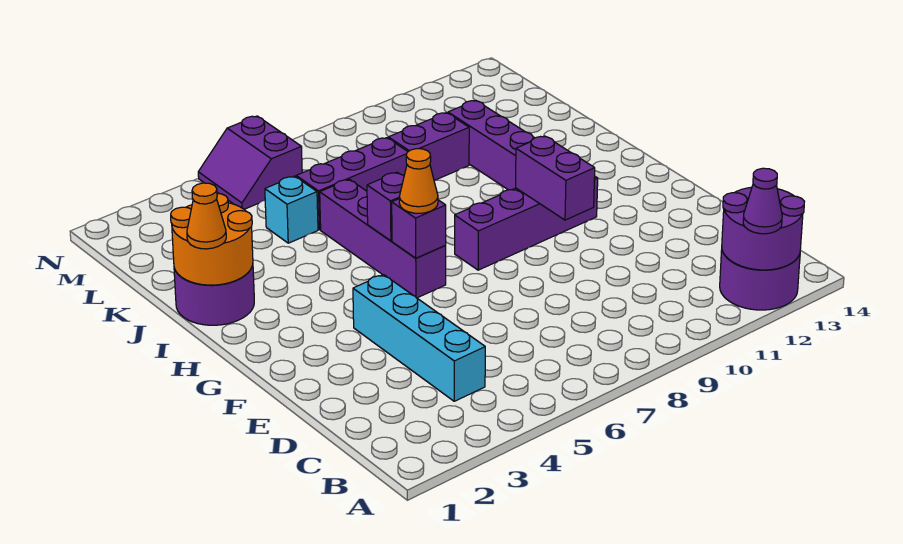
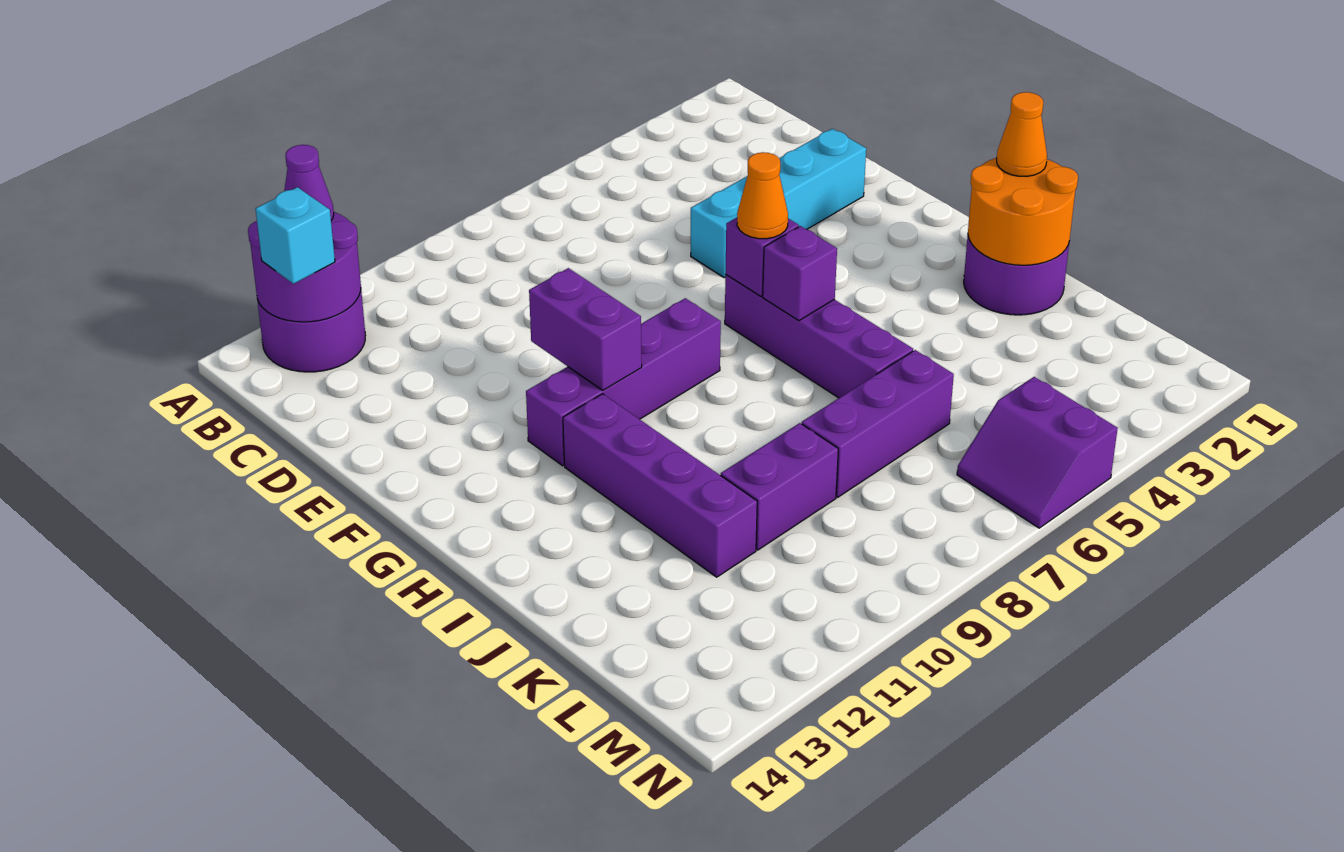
cyan 1x4 brick [353,275,485,401] -> cyan 1x4 brick turned to [691,129,866,278]
cyan 1x1 brick [265,176,318,243] -> cyan 1x1 brick moved to [256,187,335,284]
purple 2x2 slope [198,116,302,209] -> purple 2x2 slope turned to [957,377,1118,528]

